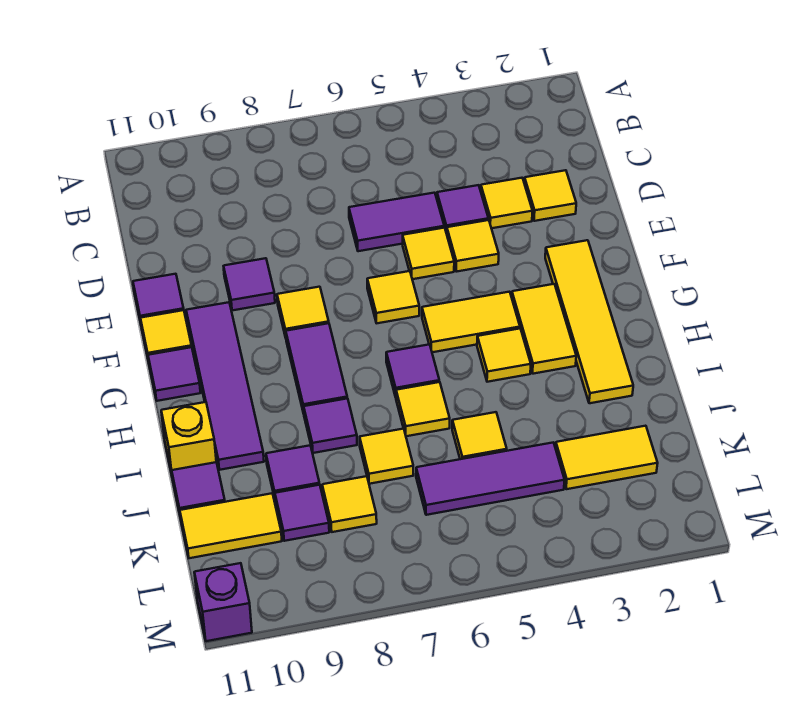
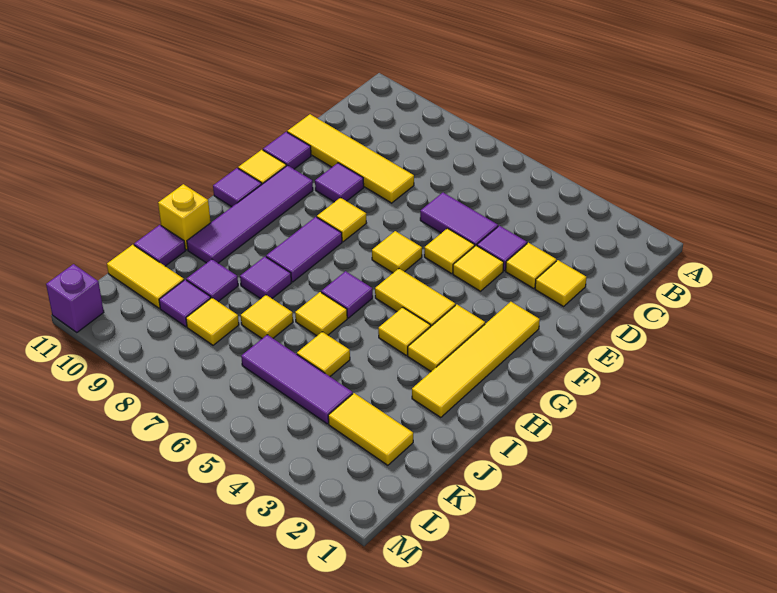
none -> yellow 1x4 tile [287,114,414,203]

